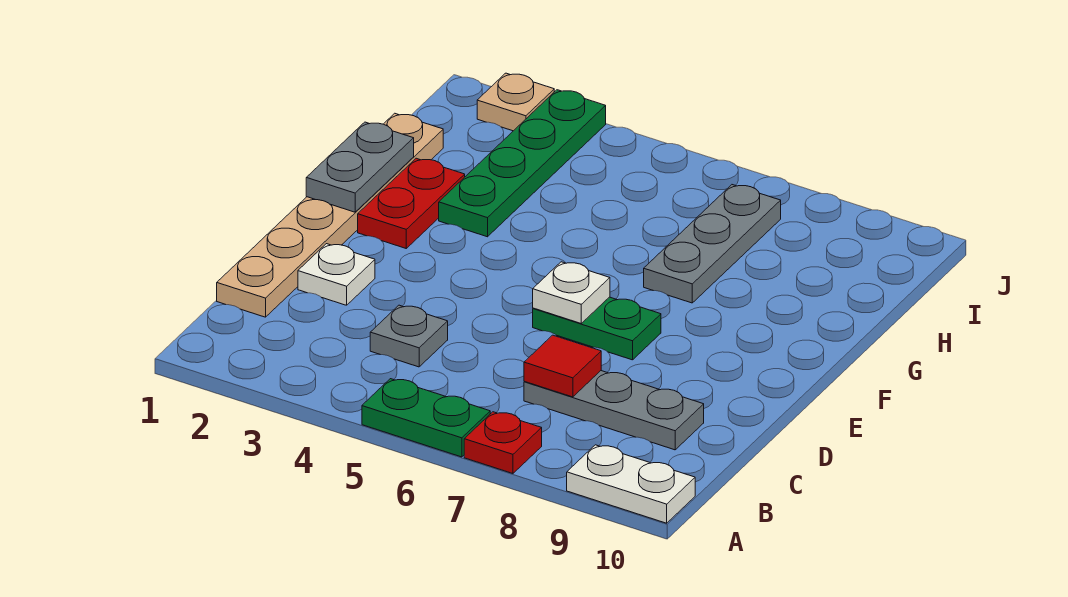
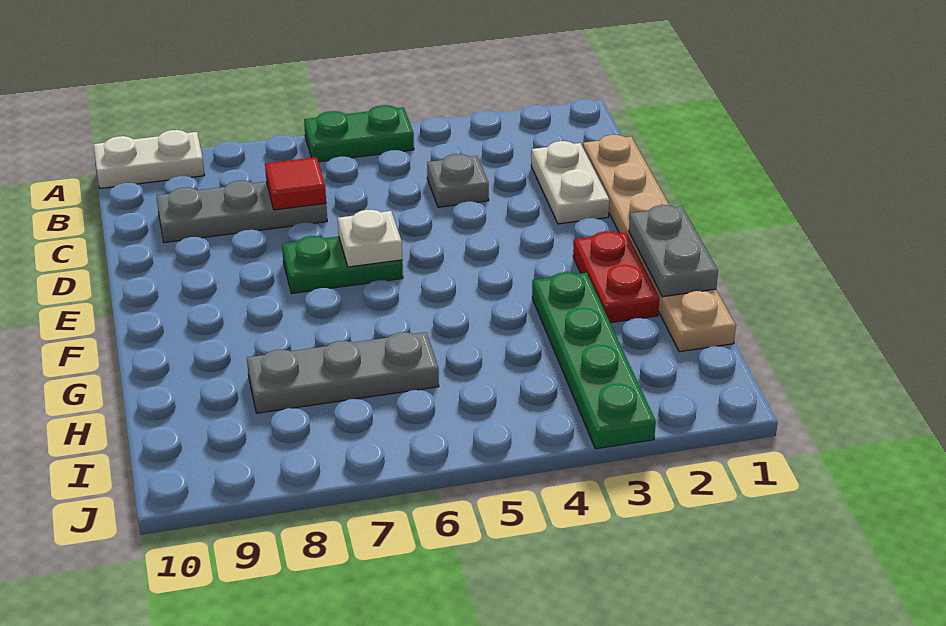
red 1x1 plate [464,412,542,473] -> none
white 1x1 plate [298,244,375,305] -> white 1x2 plate [531,141,609,224]
grey 1x3 plate [644,185,781,303] -> grey 1x3 plate turned to [247,332,439,413]
tan 1x1 plate [477,73,554,131] -> none

